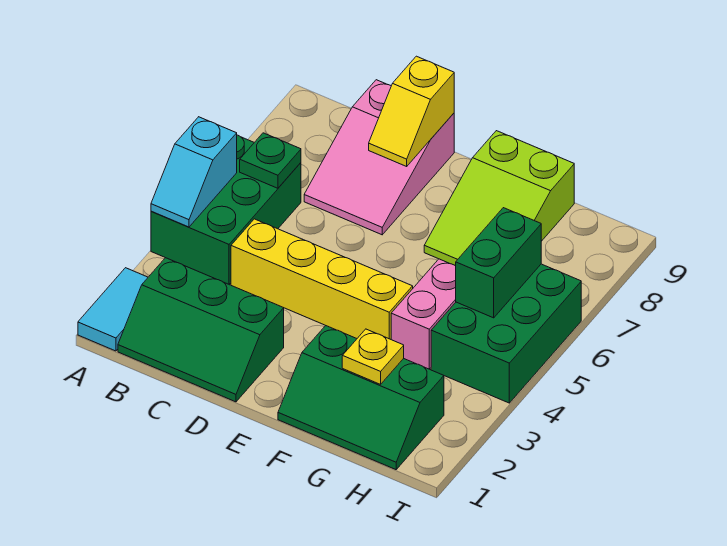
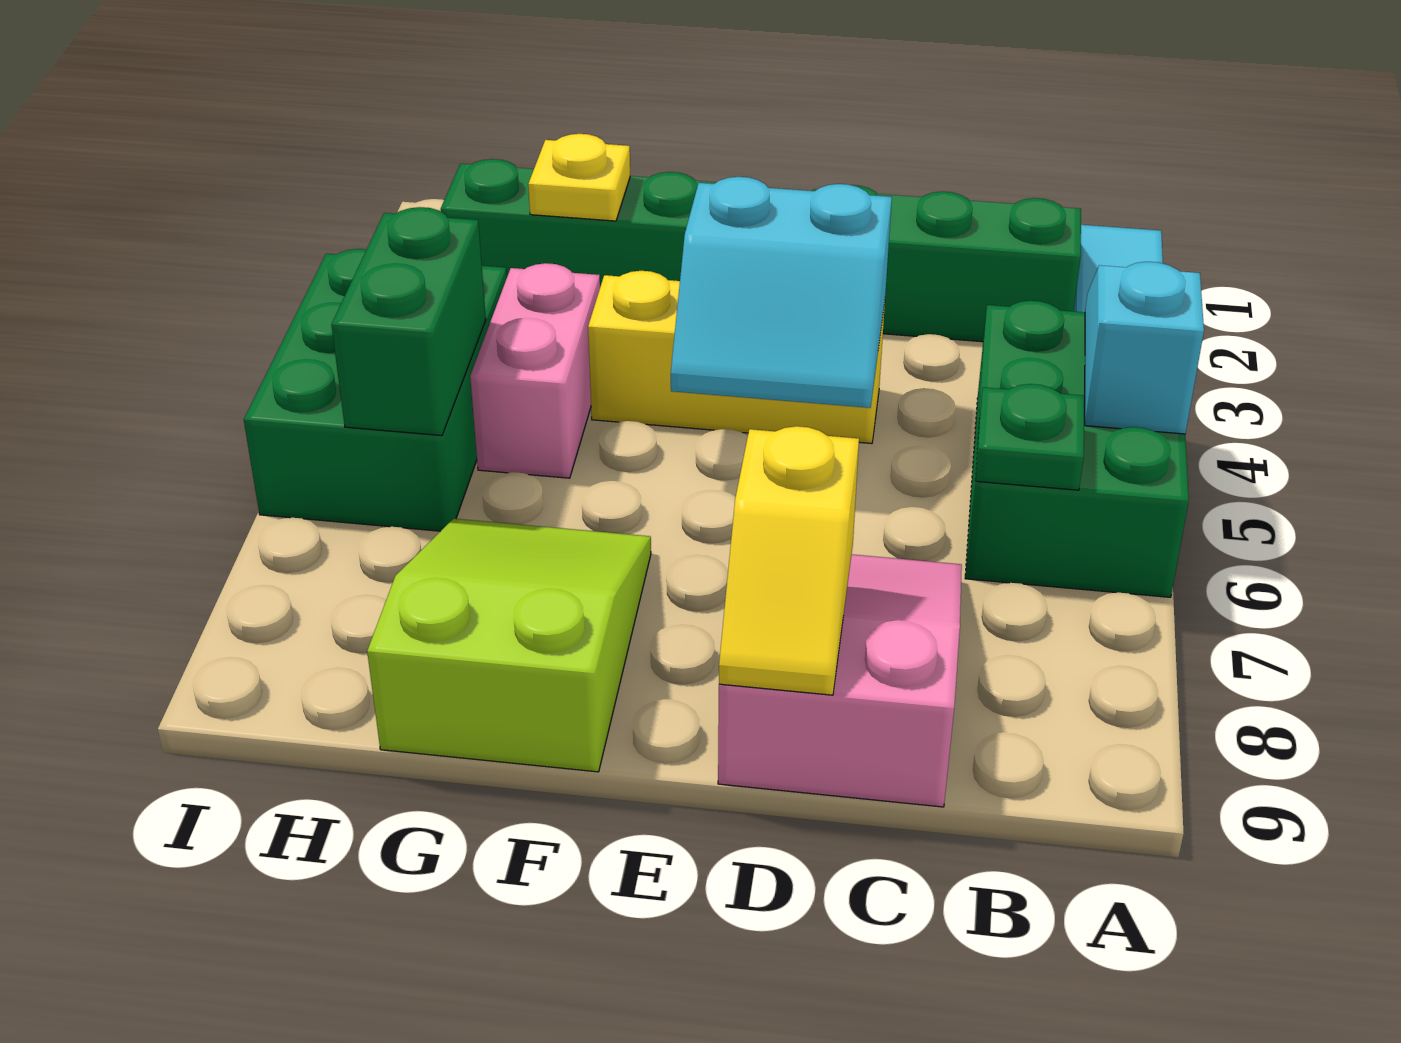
yellow 1x4 brick [231,219,413,339] -> yellow 1x3 brick [588,271,885,444]
none -> cyan 2x2 slope [671,177,892,408]
yellow 1x2 slope [369,56,454,166] -> yellow 1x2 slope turned to [719,426,859,695]

